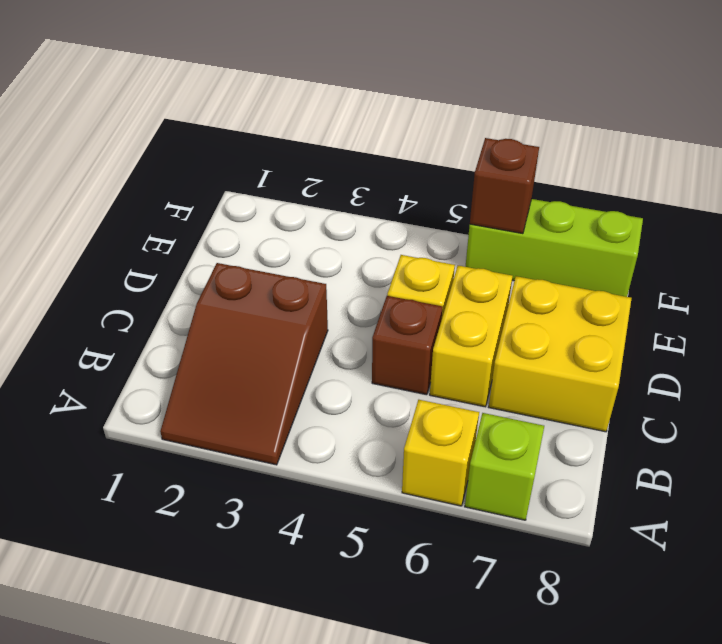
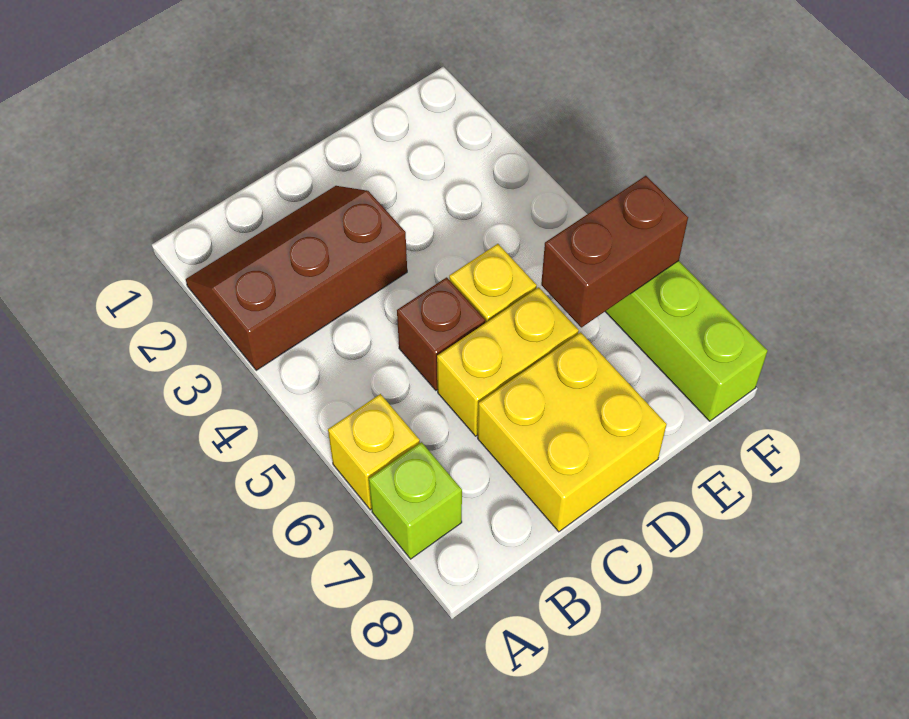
brown 2x3 slope [160,263,328,465] -> brown 2x3 slope turned to [186,186,407,370]
brown 1x1 brick [470,138,539,234] -> brown 1x2 brick [541,176,688,327]

